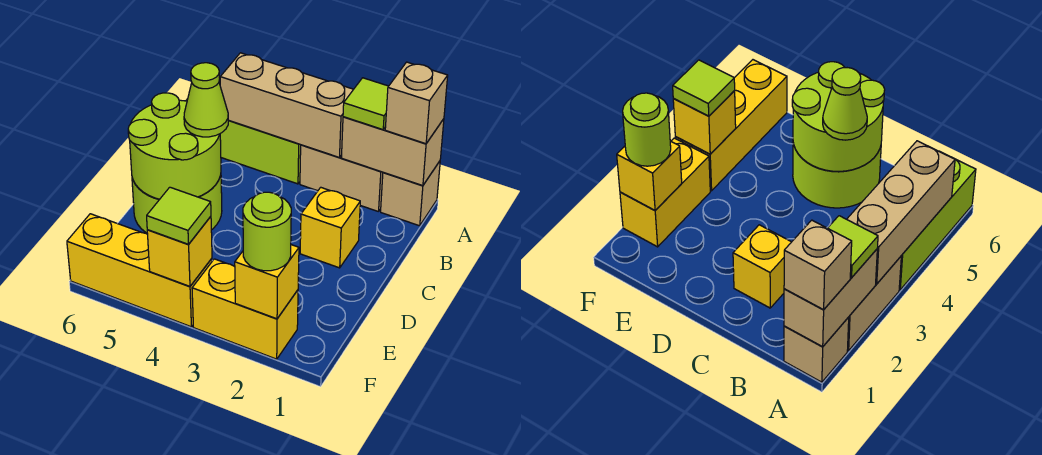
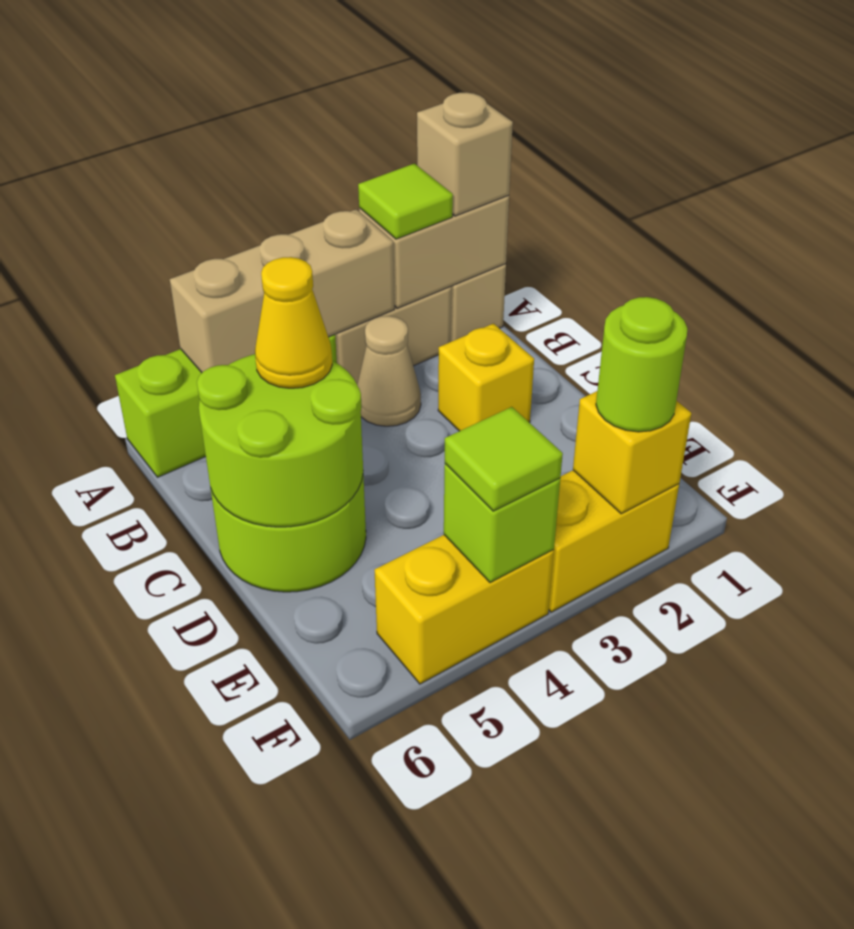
none -> tan 1x1 cone [357,316,421,426]
lime 1x1 cone [184,63,229,137] -> yellow 1x1 cone [255,257,332,388]
yellow 1x3 brick [67,214,212,327] -> yellow 1x2 brick [375,535,554,684]
yellow 1x1 brick [147,216,212,287] -> lime 1x1 brick [444,464,560,583]

